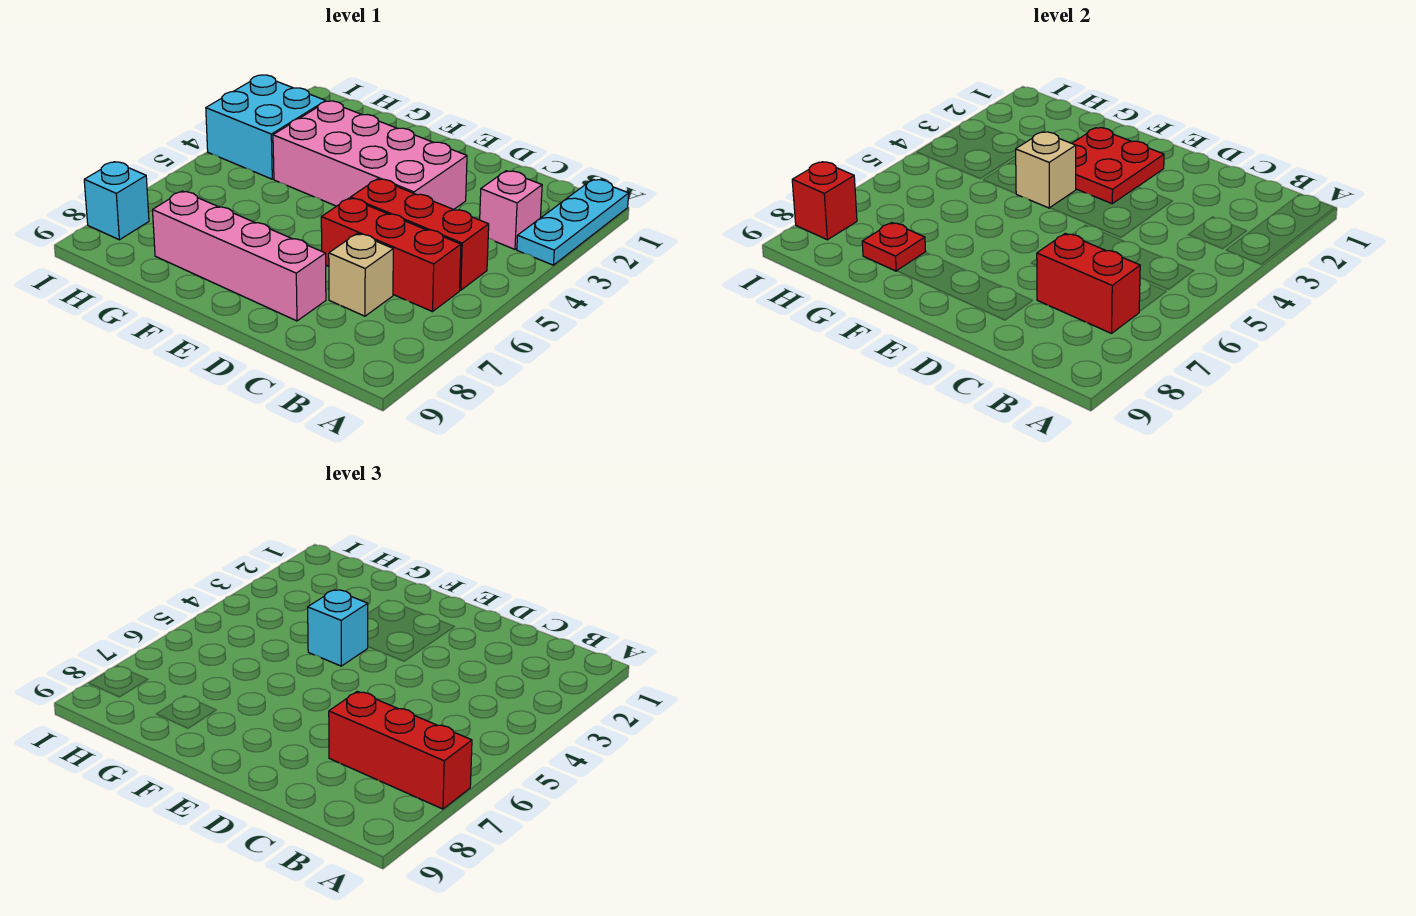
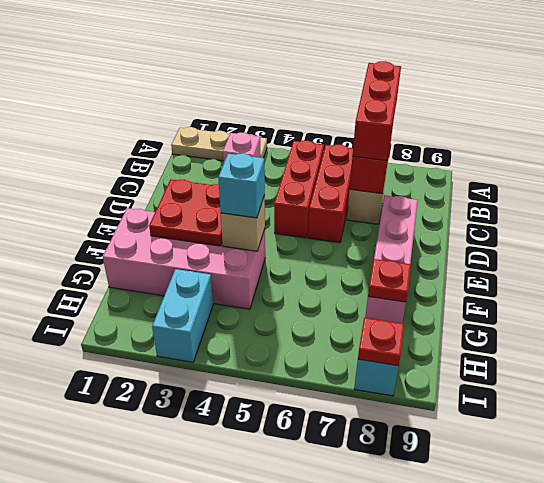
cyan 1x3 plate [517,179,629,265] -> tan 1x3 plate [171,127,267,161]
pink 2x4 brick [273,101,467,209] -> pink 2x4 brick turned to [103,208,265,309]
cyan 2x2 brick [206,75,326,179] -> cyan 1x2 brick [152,269,213,362]
red 1x1 brick [792,162,857,240] -> red 1x1 plate [358,318,404,366]

